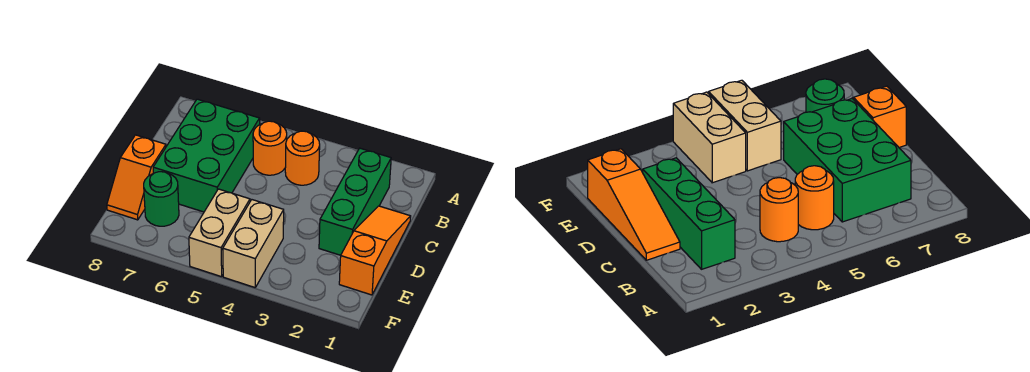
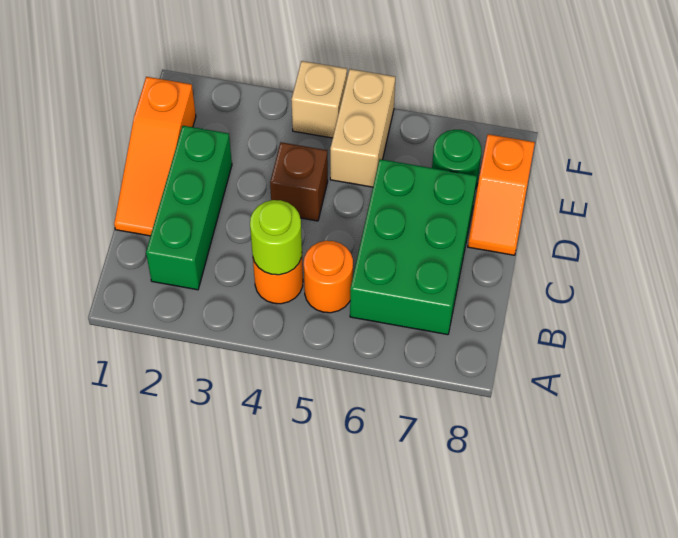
none -> lime 1x1 round brick [250,200,302,275]
none -> brown 1x1 brick [270,142,328,221]
orange 1x2 slope [107,135,166,220] -> orange 1x2 slope turned to [468,134,535,255]
tan 1x2 brick [223,200,284,287] -> tan 1x1 brick [291,61,347,138]

